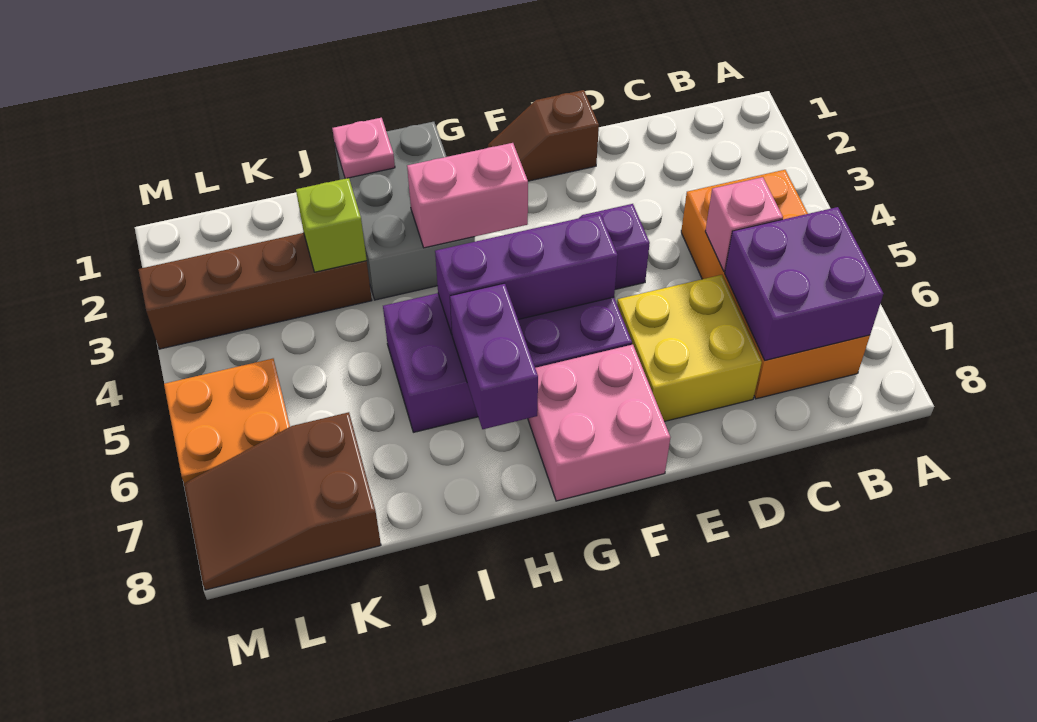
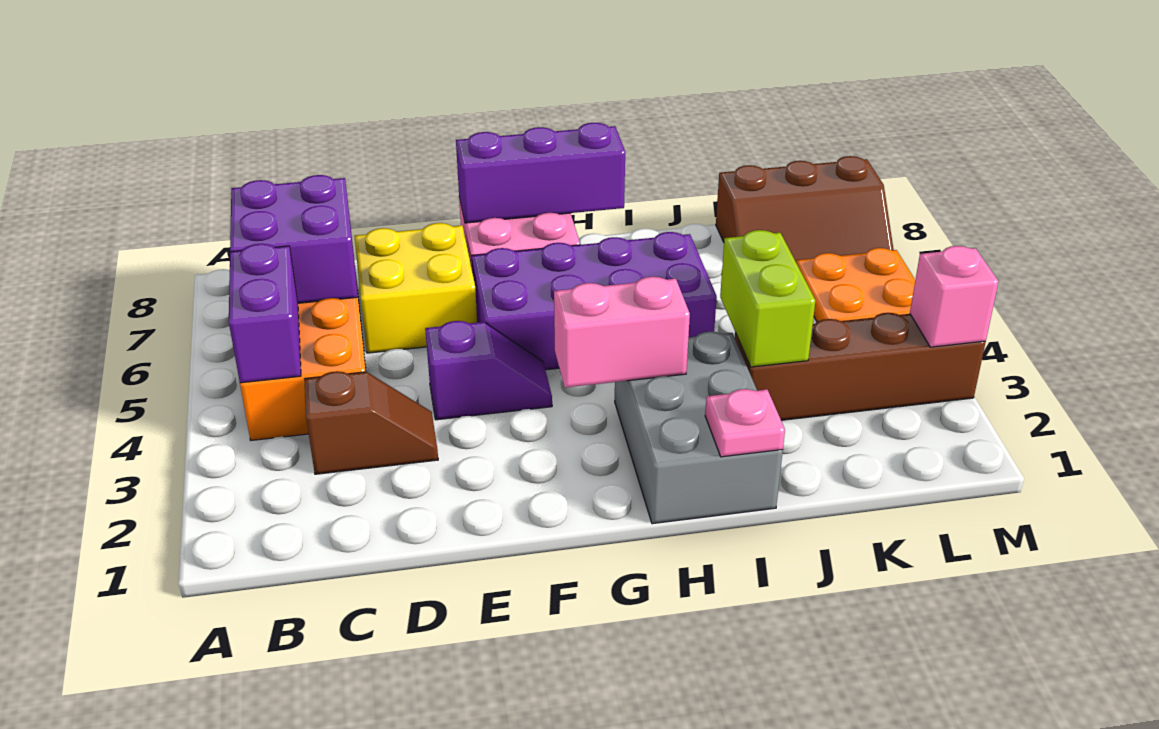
pink 1x1 brick [705,177,783,271] -> pink 1x1 brick moved to [910,246,999,347]
brown 1x2 slope [488,90,599,181] -> brown 1x2 slope moved to [304,371,438,474]
purple 1x3 brick [435,214,618,334] -> purple 1x3 brick moved to [456,123,625,223]
purple 1x2 brick [450,283,538,429] -> purple 1x2 brick moved to [229,244,301,383]
lime 1x1 brick [296,178,367,272] -> lime 1x2 brick [720,230,816,367]
brown 2x3 slope [184,412,381,590] -> brown 2x3 slope turned to [716,156,894,261]

